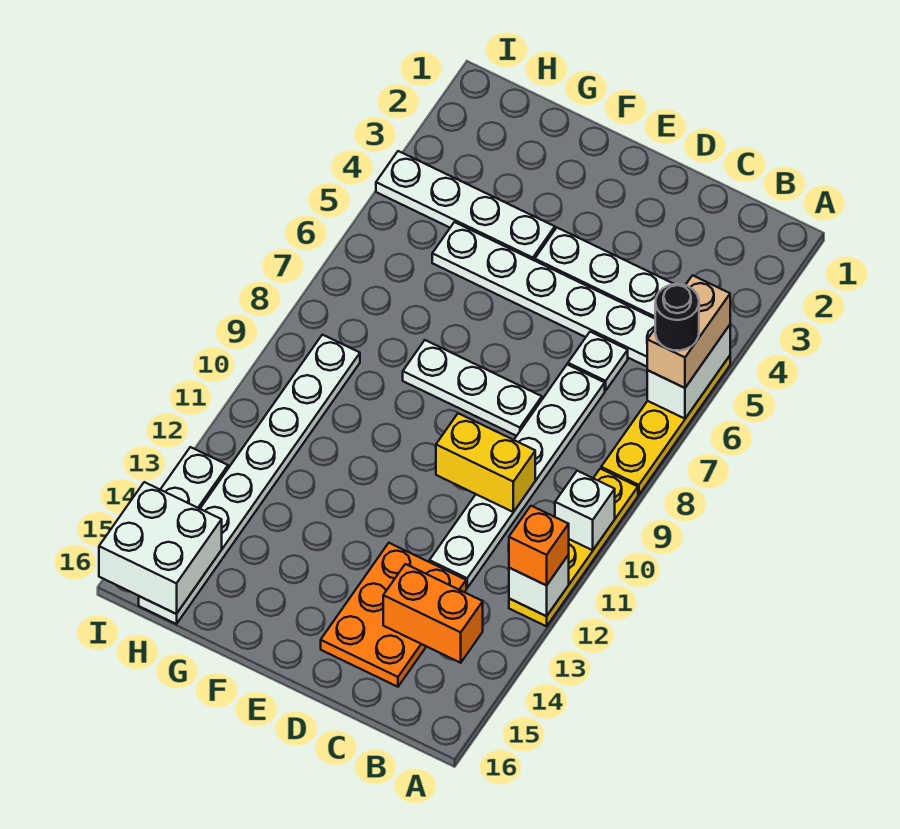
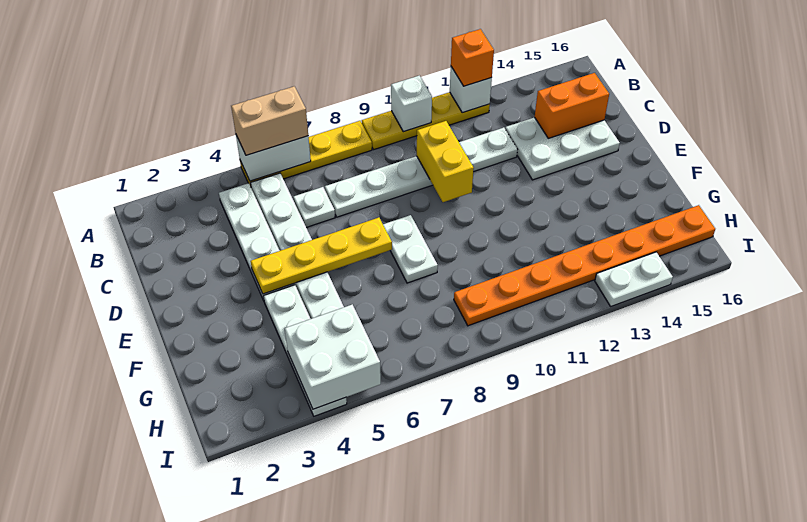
black 1x1 round brick [655,284,699,351] -> none
orange 1x2 brick [383,564,483,663] -> orange 1x2 brick turned to [535,73,609,138]
orange 2x3 plate [321,543,466,687] -> white 2x3 plate [505,117,620,180]
white 1x3 plate [403,340,542,436] -> white 1x2 plate [383,215,438,283]
none -> yellow 1x4 plate [251,218,392,294]
white 1x8 plate [139,335,360,624] -> orange 1x8 plate [454,205,715,326]
white 2x2 brick [99,482,222,614] -> white 2x2 brick moved to [285,304,381,409]

